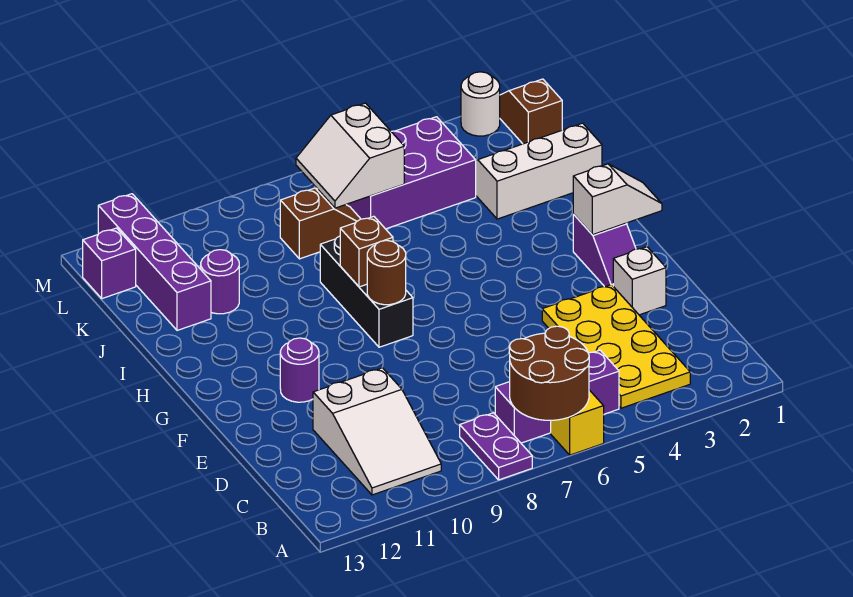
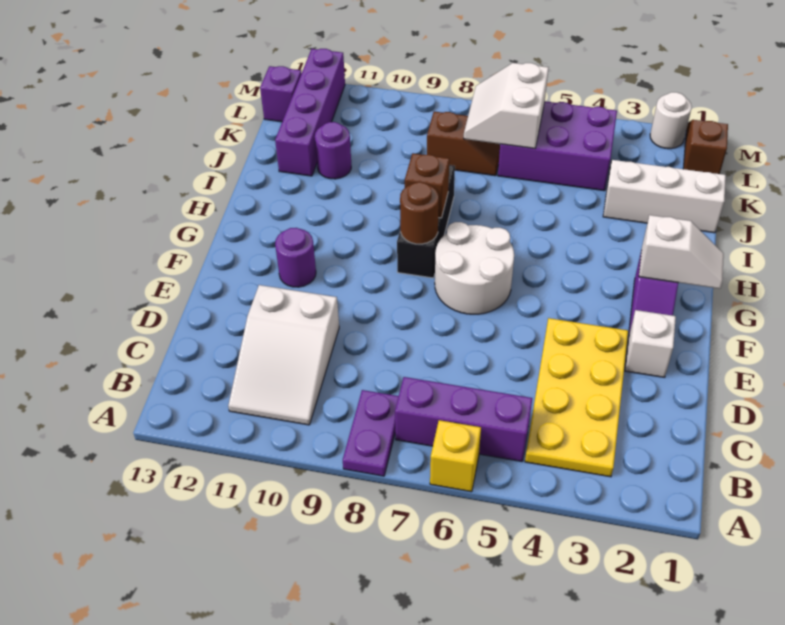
brown 2x2 round brick [509,326,589,420] -> none
none -> white 2x2 round brick [435,222,514,314]

